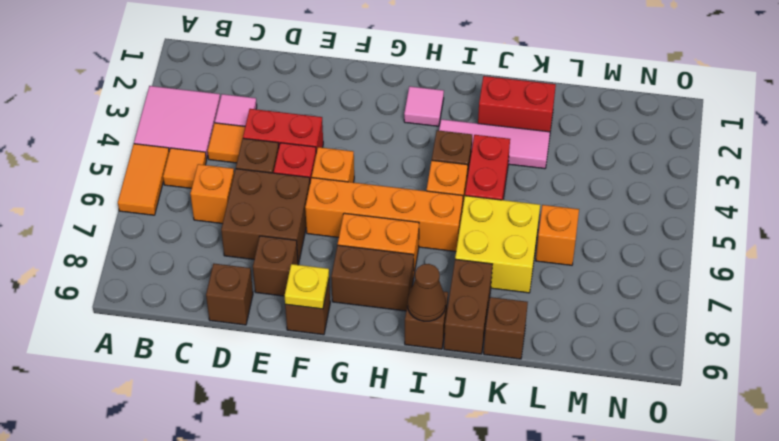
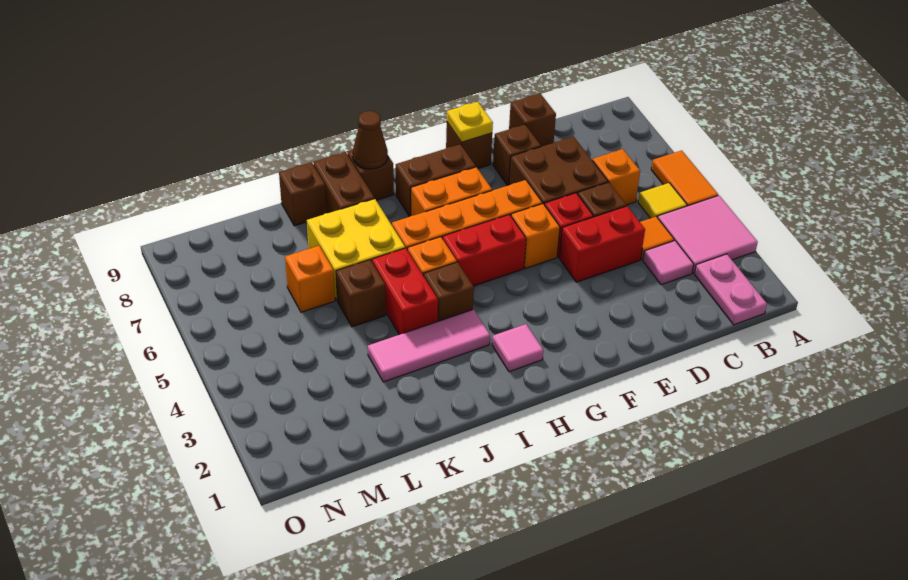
none -> pink 1x2 plate [694,254,767,325]
orange 1x1 tile [163,148,206,188] -> yellow 1x1 tile [638,183,687,218]
red 1x2 brick [478,76,556,132] -> red 1x2 brick moved to [443,215,526,286]
none -> brown 1x1 brick [336,260,386,327]

